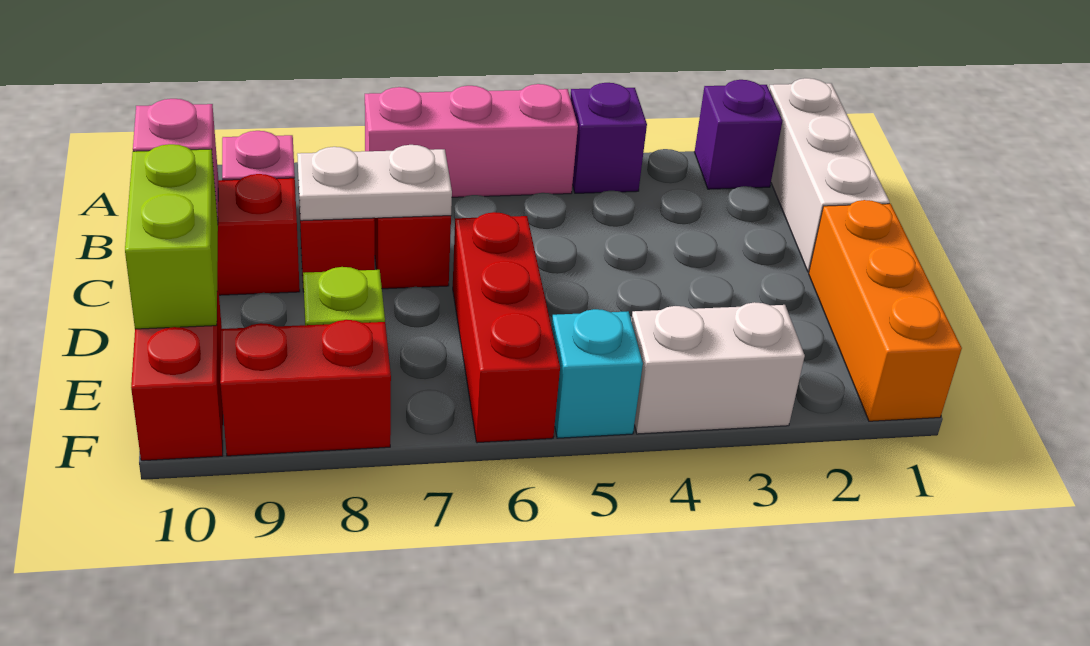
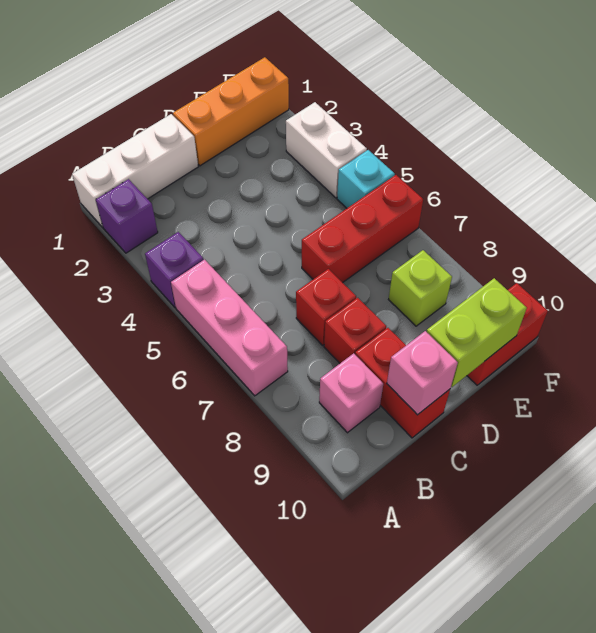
white 1x2 plate [297,145,452,221] -> none
red 1x2 brick [220,320,391,456] -> none

